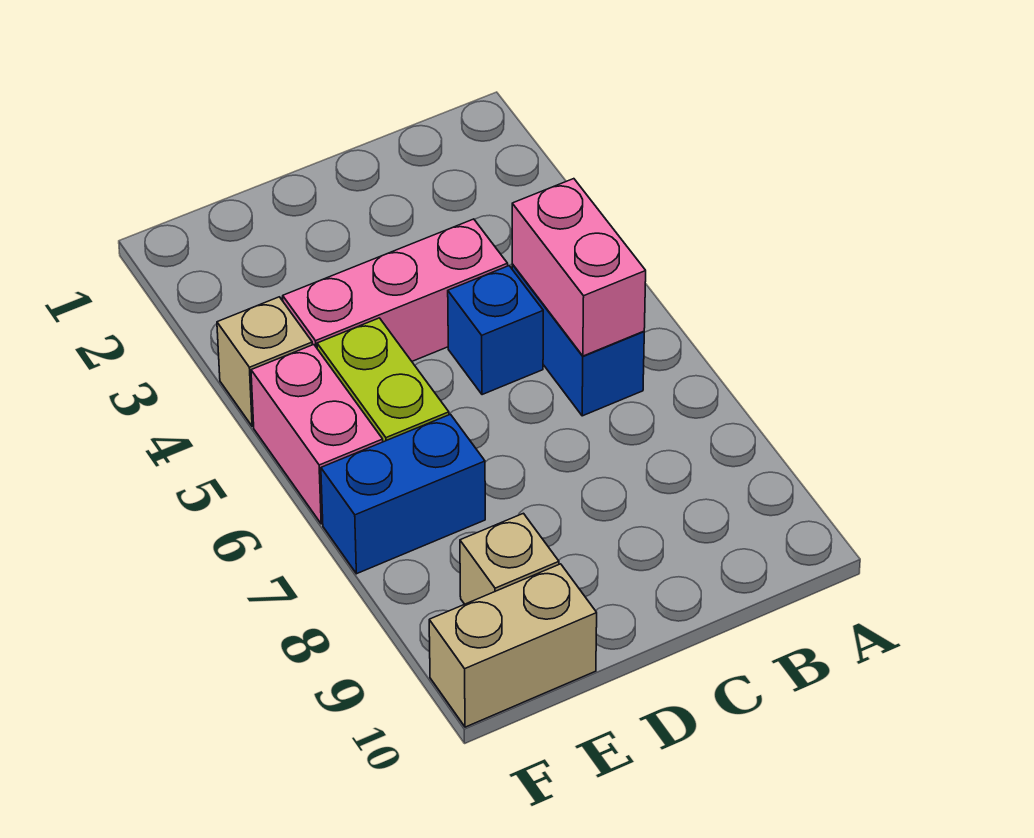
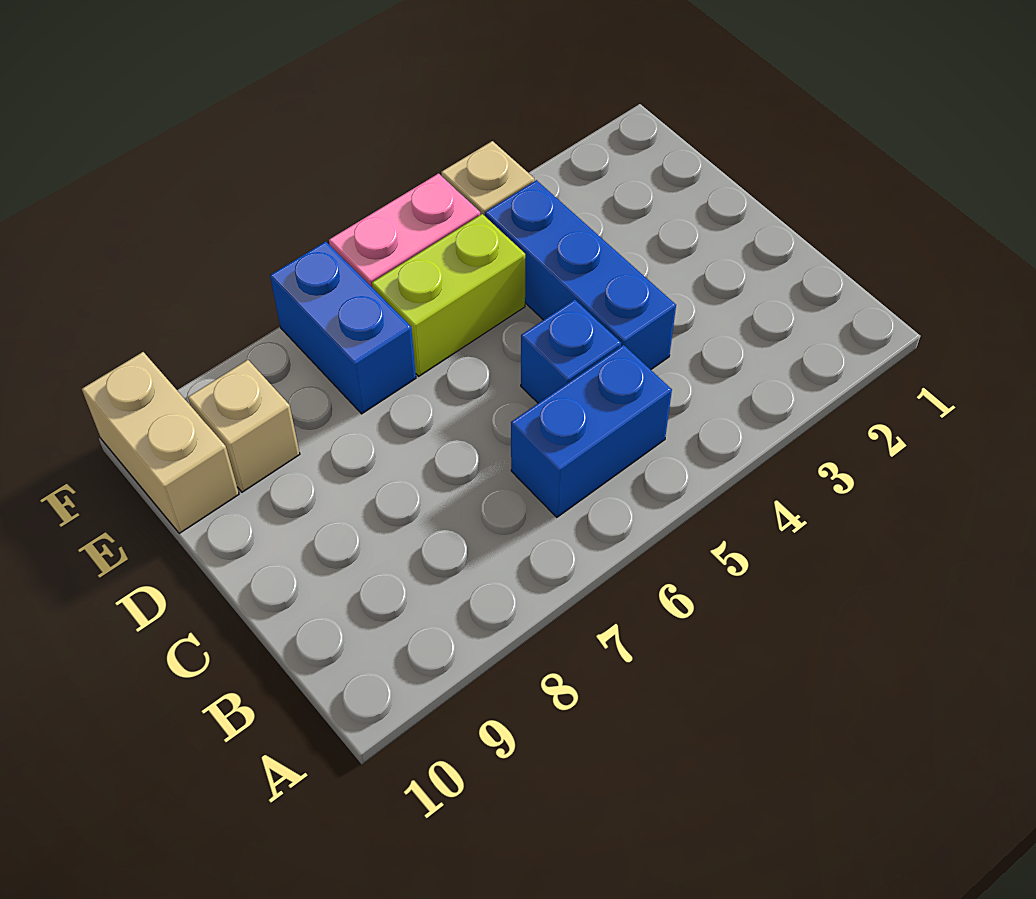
pink 1x2 brick [512,179,646,356] -> none
pink 1x3 brick [283,219,508,361] -> blue 1x3 brick [485,180,676,370]

